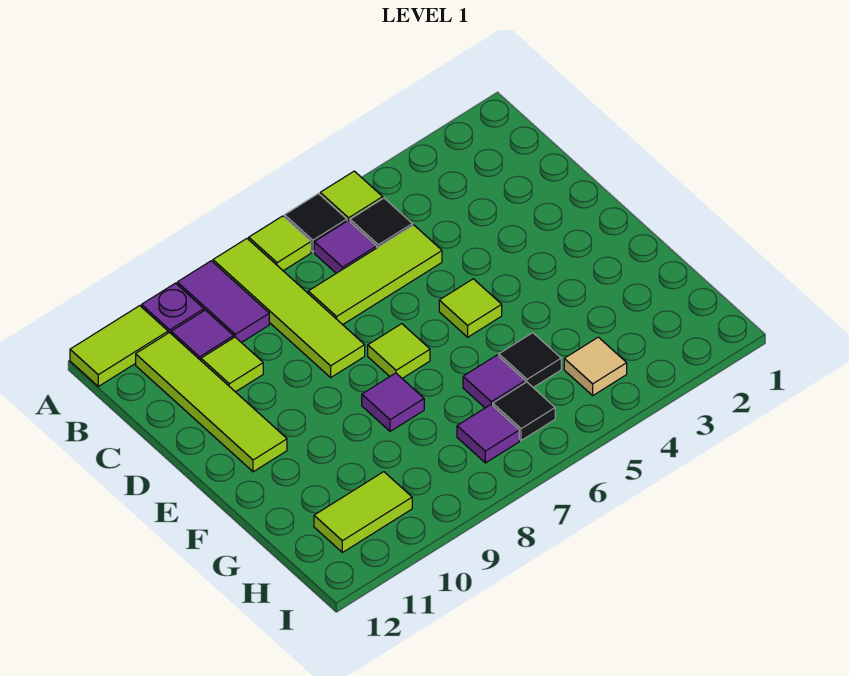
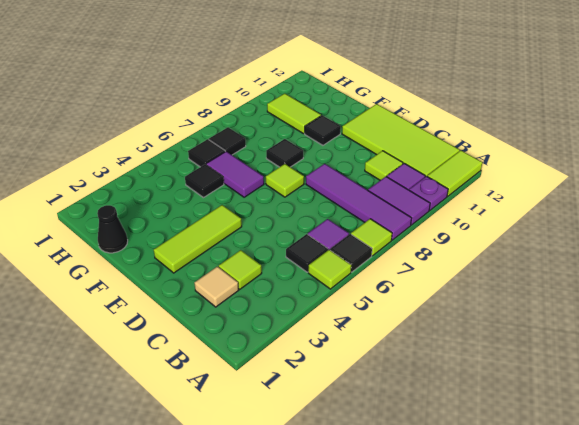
lime 1x4 tile [213,239,365,377] -> purple 1x4 tile [306,164,412,240]
lime 1x4 tile [136,333,287,472] -> lime 2x4 tile [342,104,460,177]
lime 1x3 tile [308,225,442,325] -> lime 1x3 tile moved to [154,205,242,273]
lime 1x1 tile [439,279,502,337] -> lime 1x1 tile moved to [219,250,262,289]
purple 1x1 tile [362,373,424,431] -> black 1x1 tile [266,139,303,167]
none -> black 1x1 tile [305,115,341,145]
none -> black 1x1 cone [97,205,128,253]
purple 1x1 tile [463,355,525,408] -> purple 1x2 tile [206,152,264,197]
tan 1x1 tile [564,337,627,395] -> tan 1x1 tile moved to [195,266,239,307]
purple 1x1 tile [457,405,519,463] -> black 1x1 tile [209,127,246,155]
lime 1x2 tile [314,472,412,552] -> lime 1x2 tile turned to [267,94,321,134]

